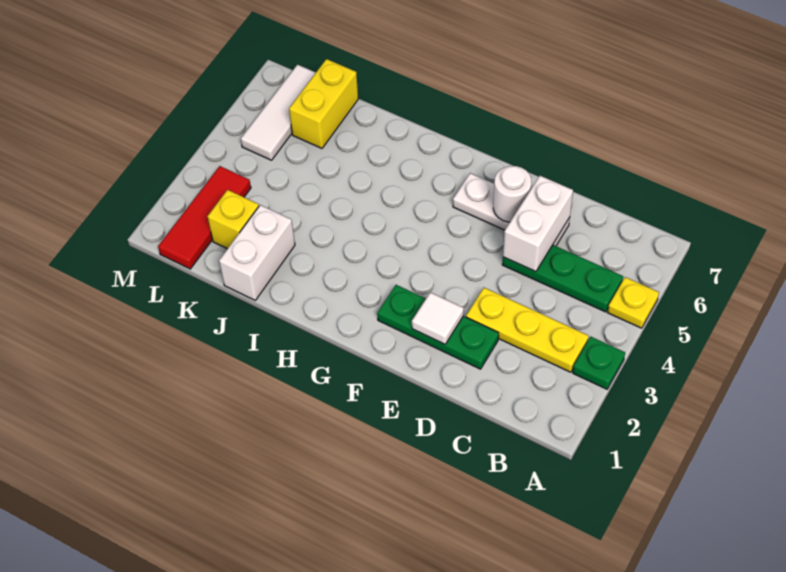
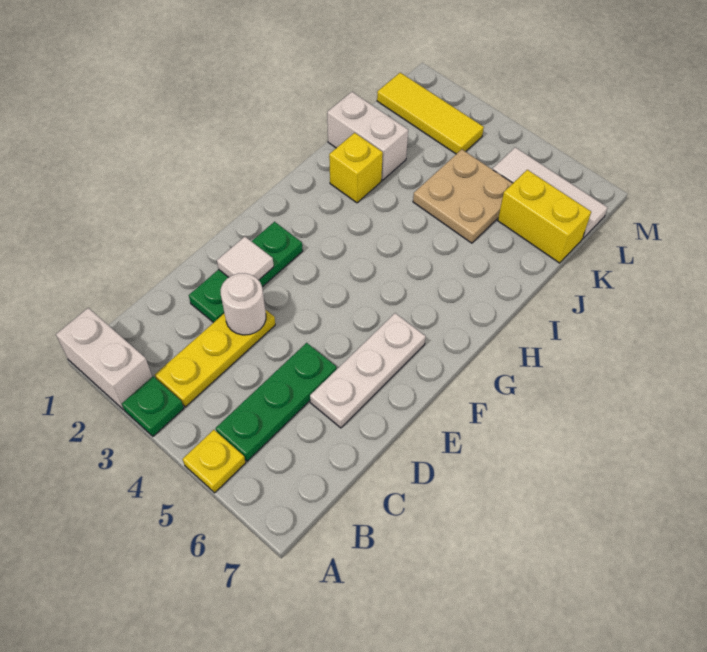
white 1x2 brick [503,176,573,272] -> white 1x2 brick moved to [56,308,152,410]
white 1x1 round brick [493,166,531,222] -> white 1x1 round brick moved to [221,273,266,335]
none -> tan 2x2 plate [413,149,513,243]
yellow 1x1 brick [208,190,259,249] -> yellow 1x1 brick moved to [329,133,383,203]
red 1x3 tile [158,166,251,269] -> yellow 1x3 tile [377,73,484,154]

